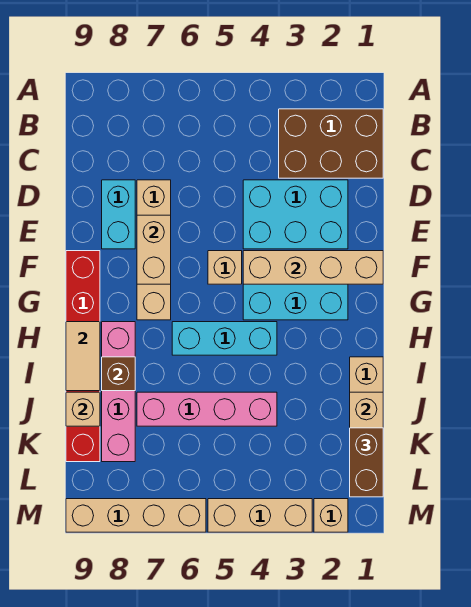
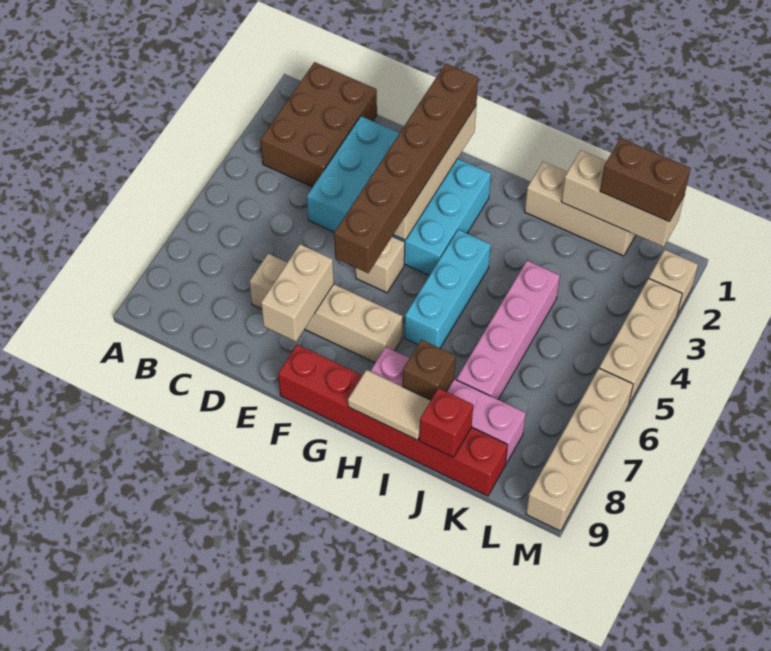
cyan 1x2 brick [102,180,135,249] -> none
tan 1x2 brick [137,215,171,284] -> tan 1x2 brick turned to [261,244,334,342]
none -> brown 1x6 brick [334,64,478,273]
tan 1x1 brick [66,392,100,426] -> red 1x1 brick [419,388,473,457]

